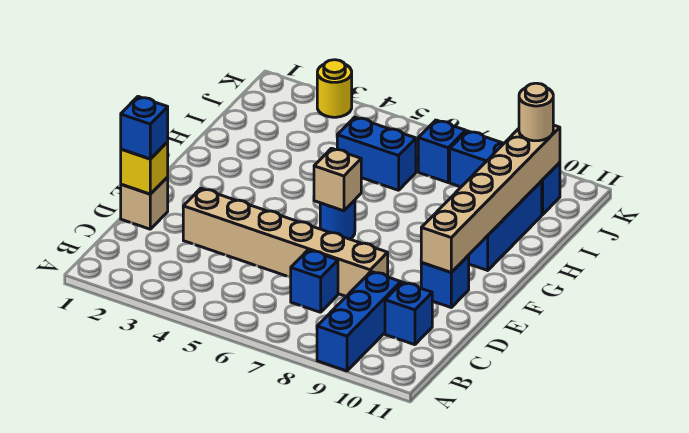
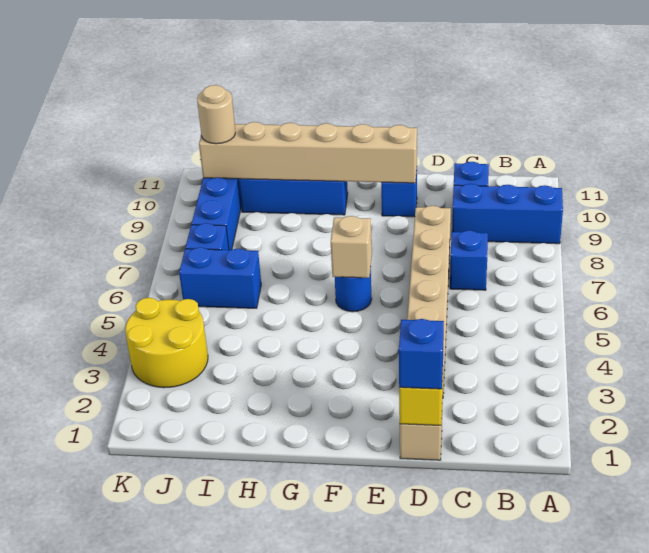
blue 1x2 brick [337,117,416,190] -> blue 1x2 brick turned to [179,248,261,308]
yellow 1x1 round brick [317,60,352,117] -> yellow 2x2 round brick [125,298,208,388]

